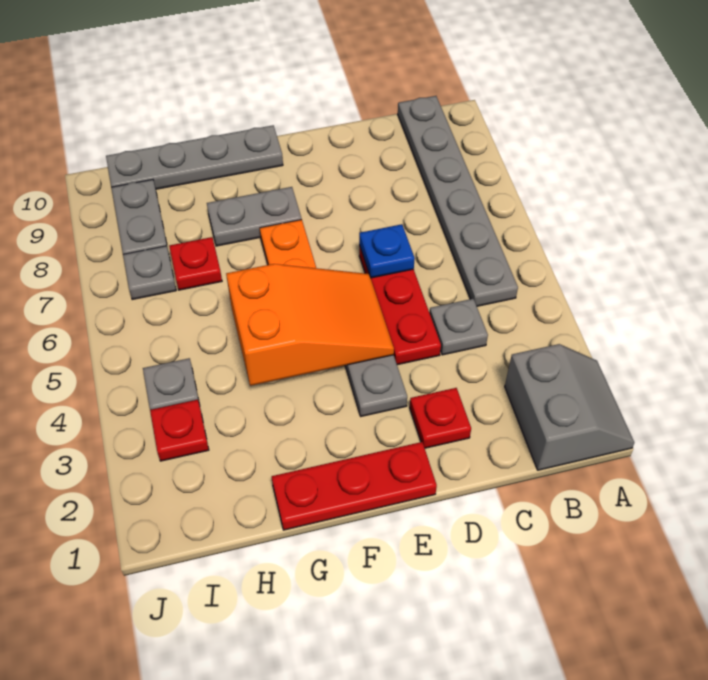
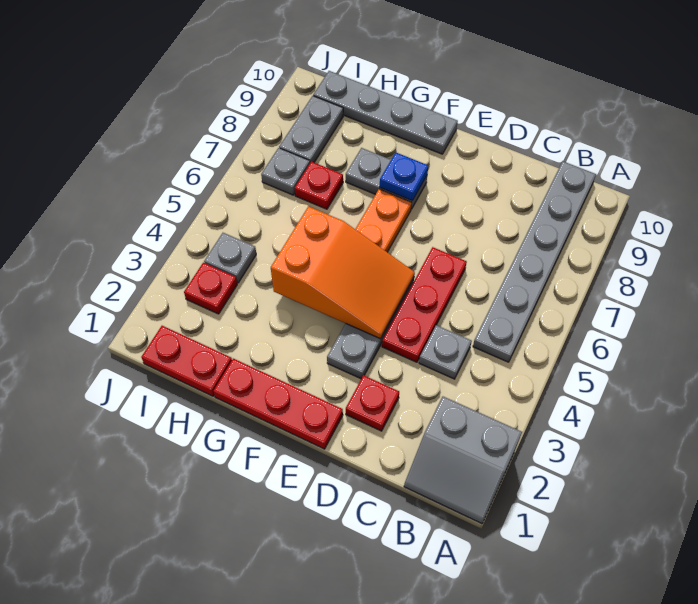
grey 2x2 slope [505,344,634,470] -> grey 2x2 slope turned to [404,397,522,524]
blue 1x1 plate [359,224,415,278] -> blue 1x1 plate moved to [380,152,428,201]
none -> red 1x2 plate [141,326,232,396]

